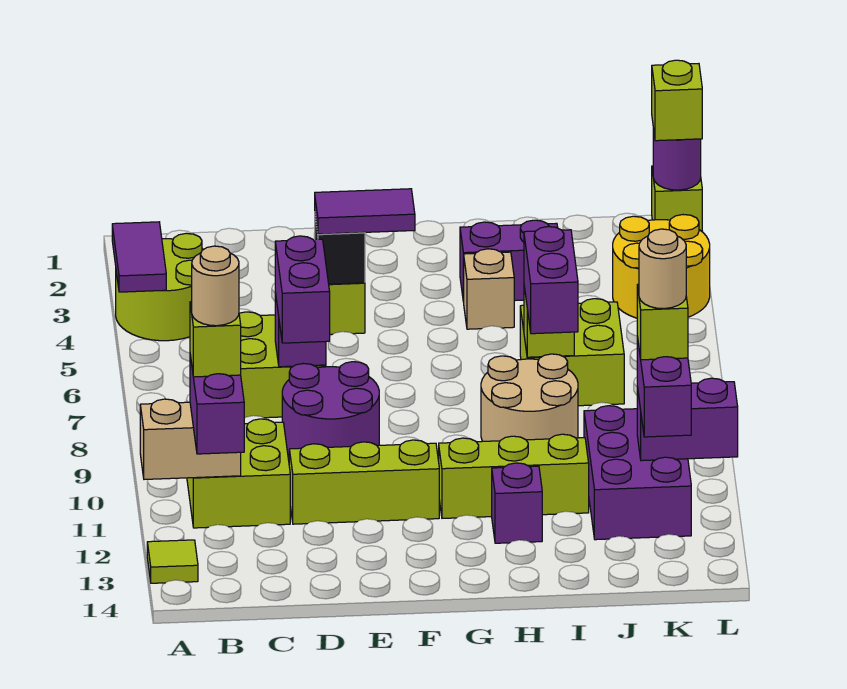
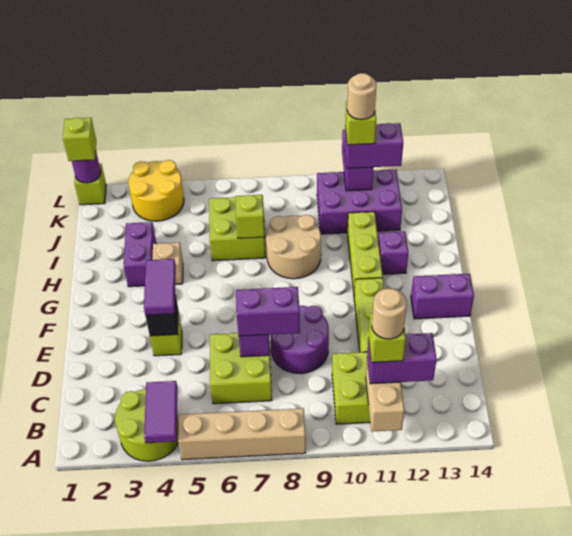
purple 1x2 tile [112,222,166,292] -> purple 1x2 tile turned to [144,381,177,443]
none -> tan 1x4 brick [178,408,306,460]
lime 1x1 tile [147,540,198,583] -> none
purple 1x2 brick [524,227,578,334] -> purple 1x2 brick moved to [411,274,474,319]

